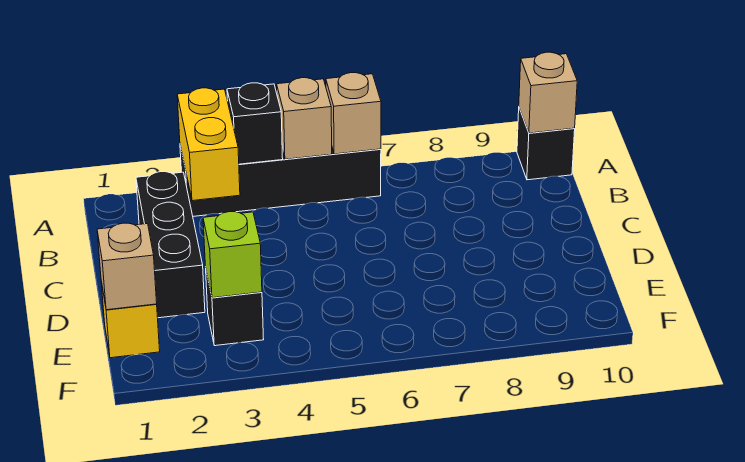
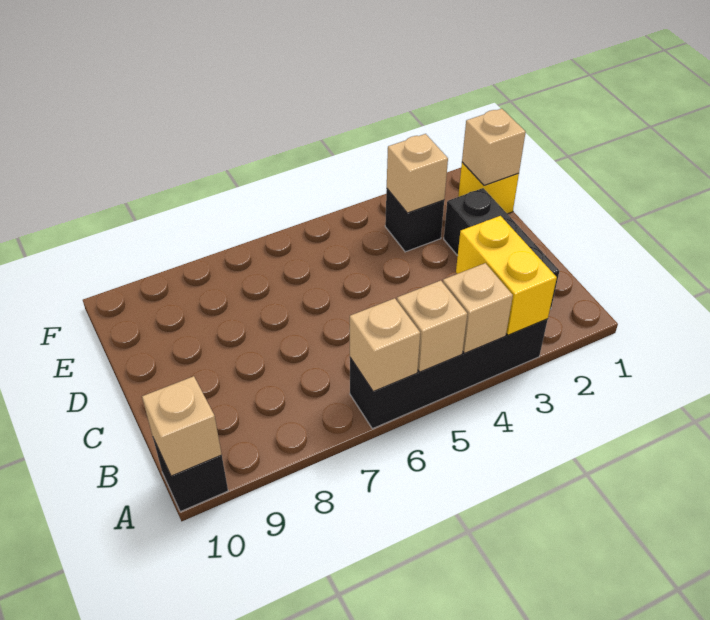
black 1x1 brick [227,83,283,164] -> tan 1x1 brick [443,263,513,353]
lime 1x1 brick [203,212,262,298] -> tan 1x1 brick [387,134,448,213]

